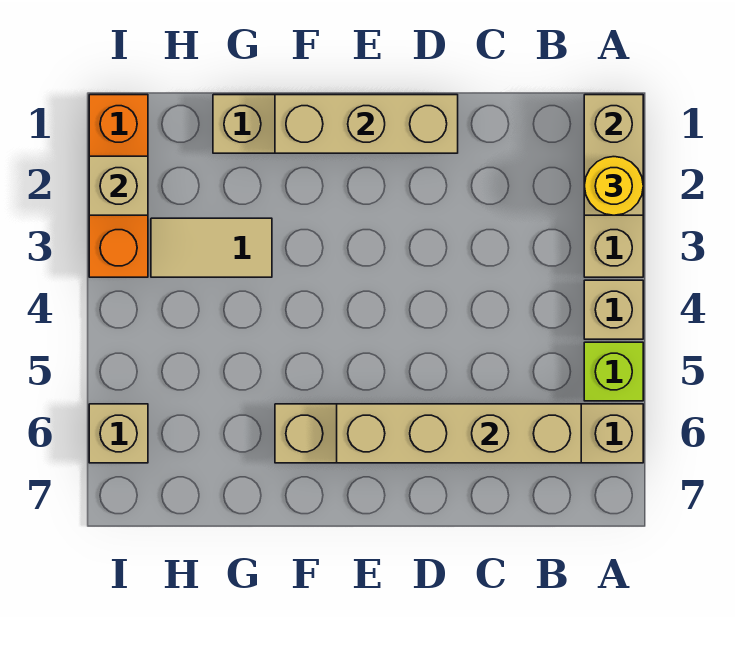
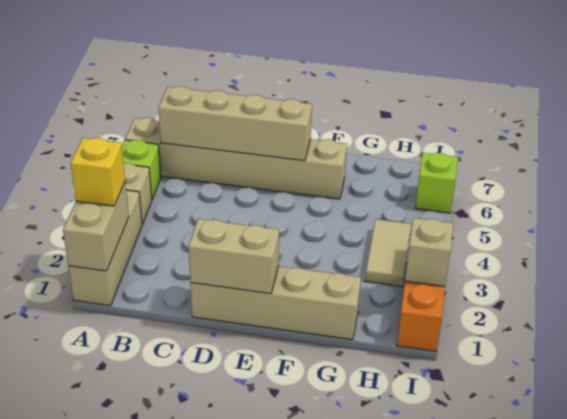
yellow 1x1 round brick [584,157,643,215] -> yellow 1x1 brick [71,138,125,206]
tan 1x3 brick [275,95,458,153] -> tan 1x2 brick [188,219,279,294]
tan 1x2 tile [151,218,272,277] -> tan 1x2 tile turned to [365,219,411,286]
tan 1x1 brick [89,404,148,463] -> lime 1x1 brick [415,153,458,213]

